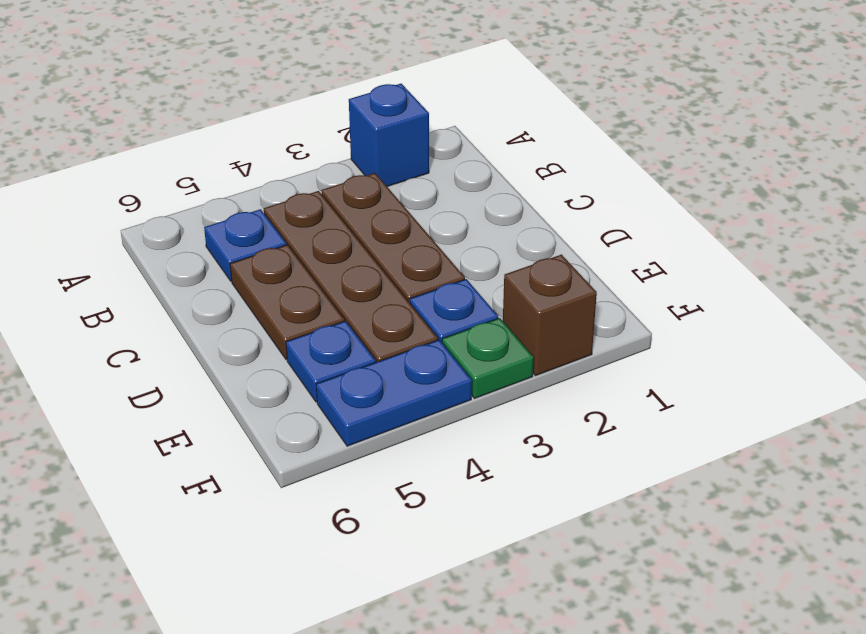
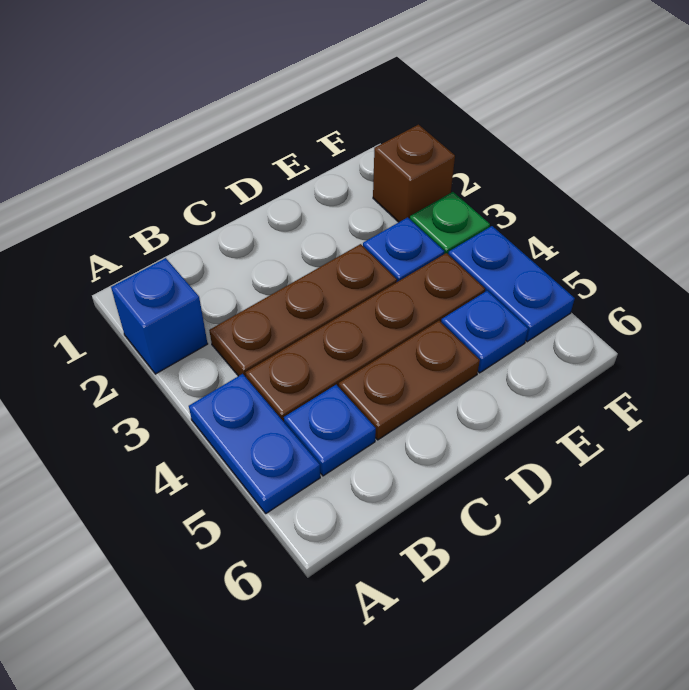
none -> blue 1x2 plate [189,374,320,513]

